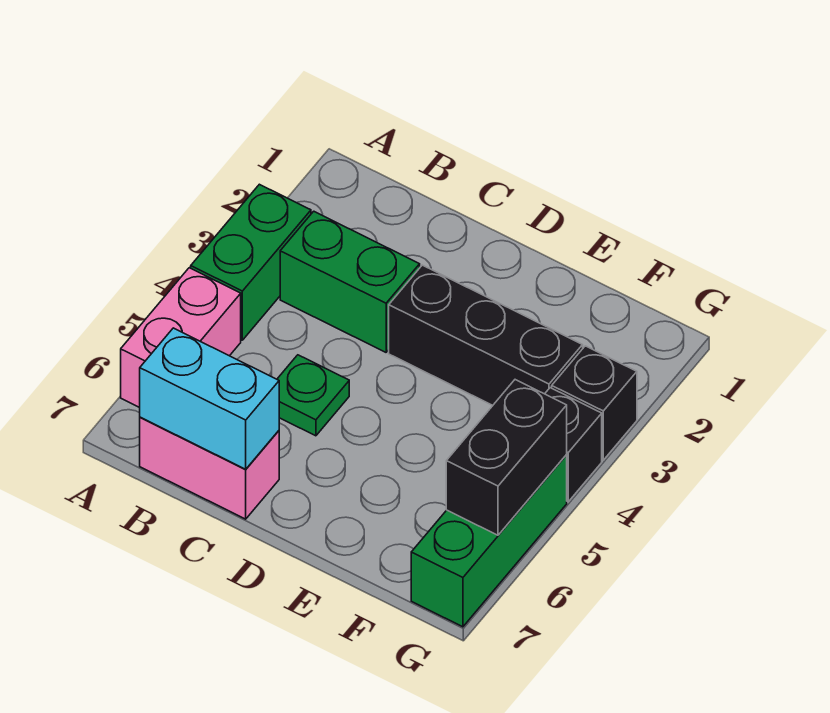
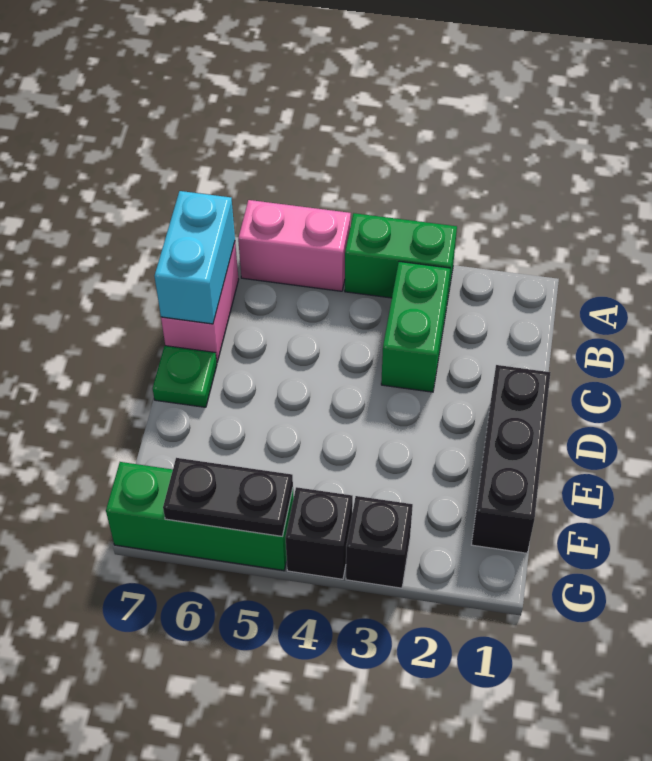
green 1x1 plate [277,355,349,436] -> green 1x1 plate moved to [153,346,217,407]
black 1x3 brick [389,265,583,405] -> black 1x3 brick moved to [472,365,551,553]
black 1x2 brick [446,380,567,535] -> black 1x2 plate [163,458,293,536]

